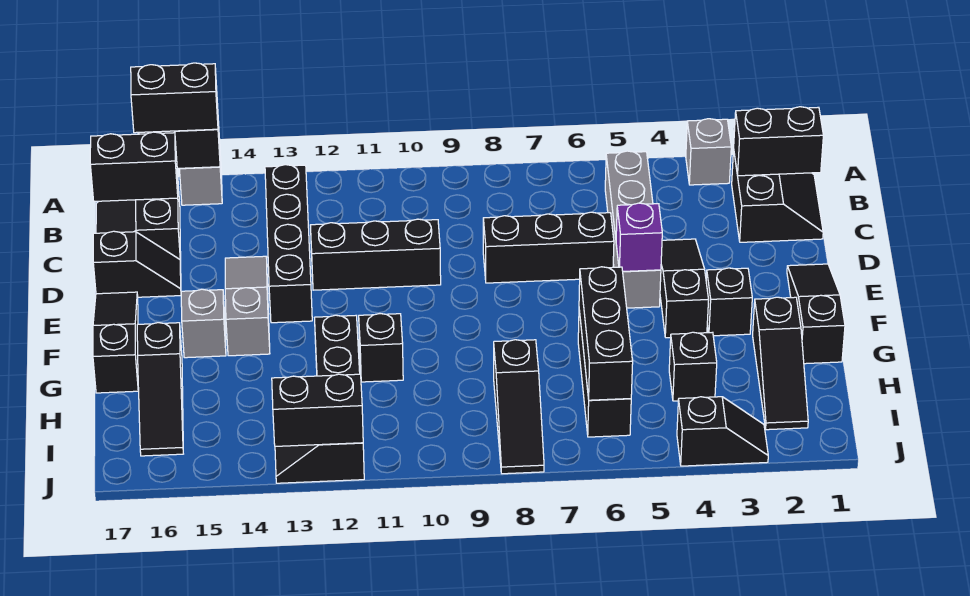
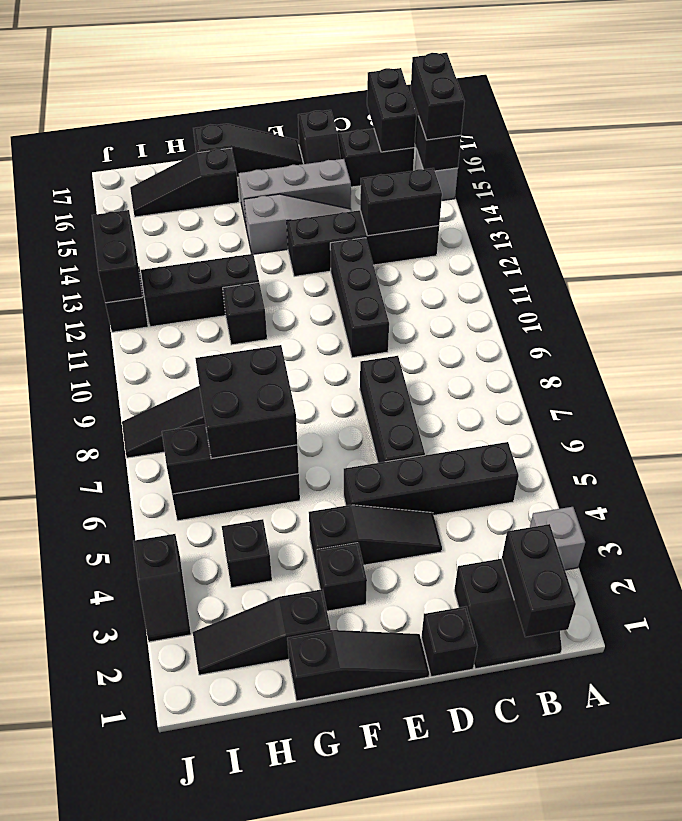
grey 1x4 brick [605,151,661,308] -> black 1x4 brick [344,442,519,515]
none -> black 1x2 brick [360,168,442,236]
none -> black 1x1 brick [421,606,477,677]
purple 1x1 brick [616,203,662,271] -> none
grey 1x1 brick [181,289,226,358] -> grey 1x3 brick [239,159,351,224]
none -> black 2x2 brick [195,345,297,459]

